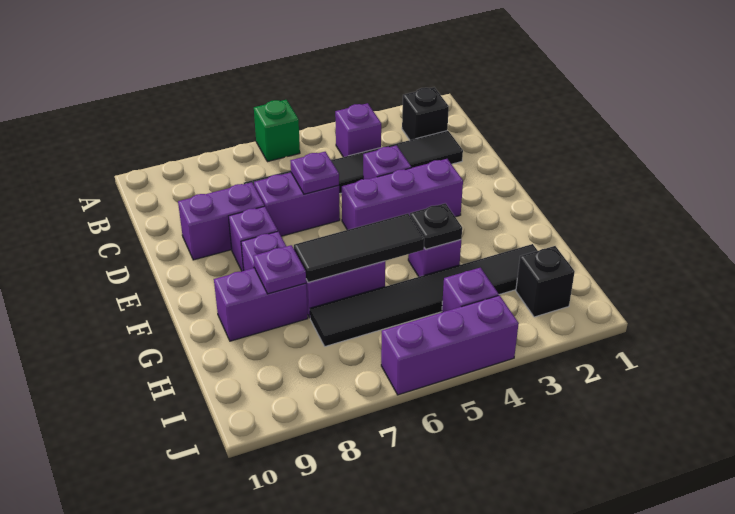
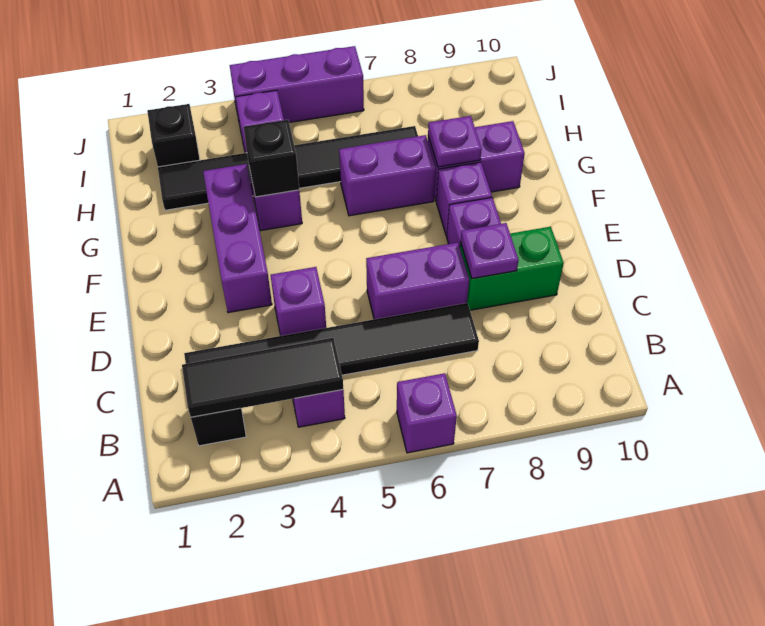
green 1x1 brick [254,100,300,162] -> purple 1x1 brick [397,373,457,453]
purple 1x1 plate [291,152,339,194] -> purple 1x1 plate moved to [461,223,519,279]
purple 1x2 brick [178,182,264,260] -> green 1x2 brick [460,227,564,310]
purple 1x3 brick [342,159,463,230] -> purple 1x3 brick turned to [203,164,272,313]
black 1x1 plate [410,203,462,249] -> black 1x1 brick [244,120,299,197]
black 1x3 tile [294,214,424,282] -> black 1x3 tile moved to [182,338,343,417]

